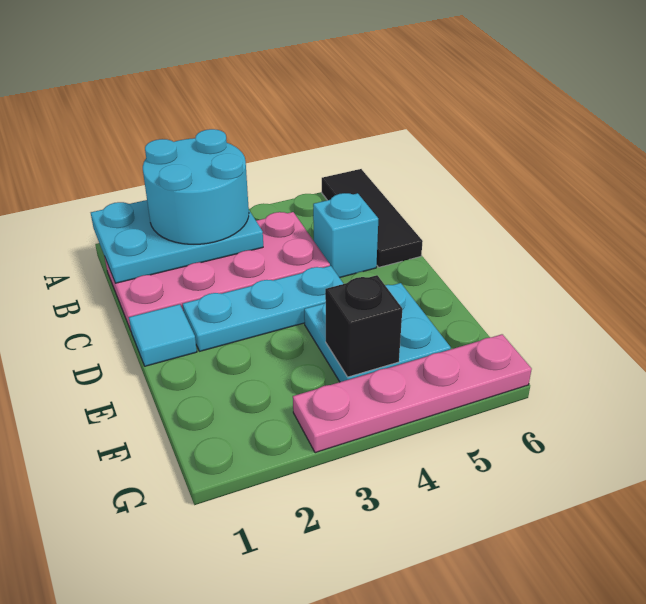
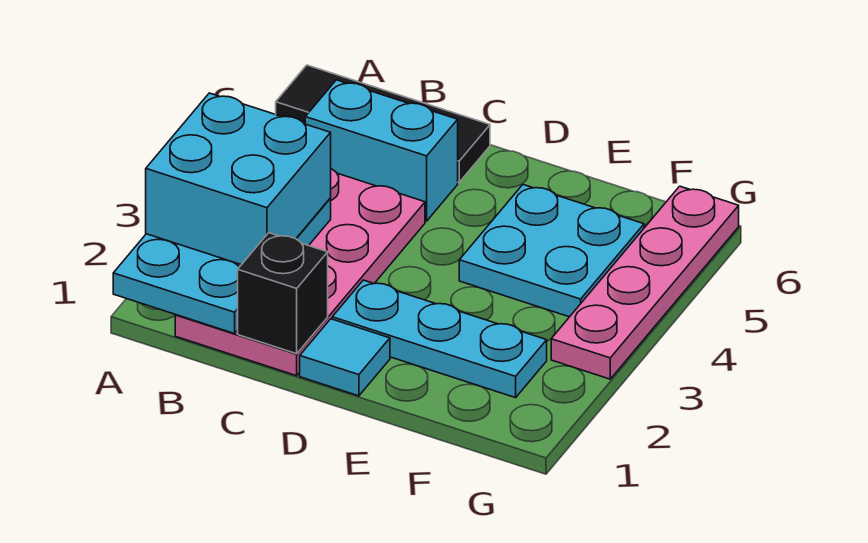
cyan 2x2 round brick [143,129,249,244] -> cyan 2x2 brick [146,93,331,265]
cyan 1x1 brick [313,193,378,278] -> cyan 1x2 brick [305,80,458,221]
cyan 1x3 plate [183,266,343,351] -> cyan 1x3 plate turned to [332,280,547,398]
black 1x1 brick [325,275,402,377] -> black 1x1 brick moved to [238,233,328,354]

